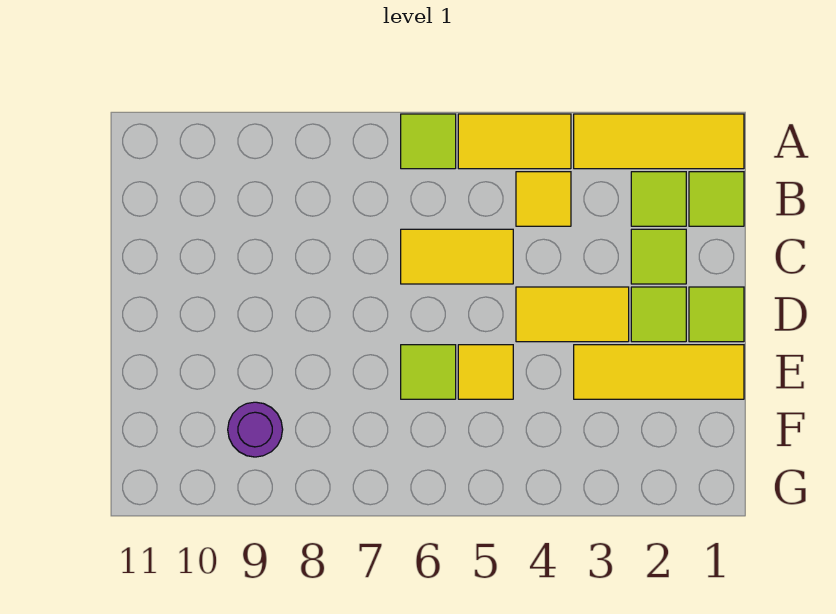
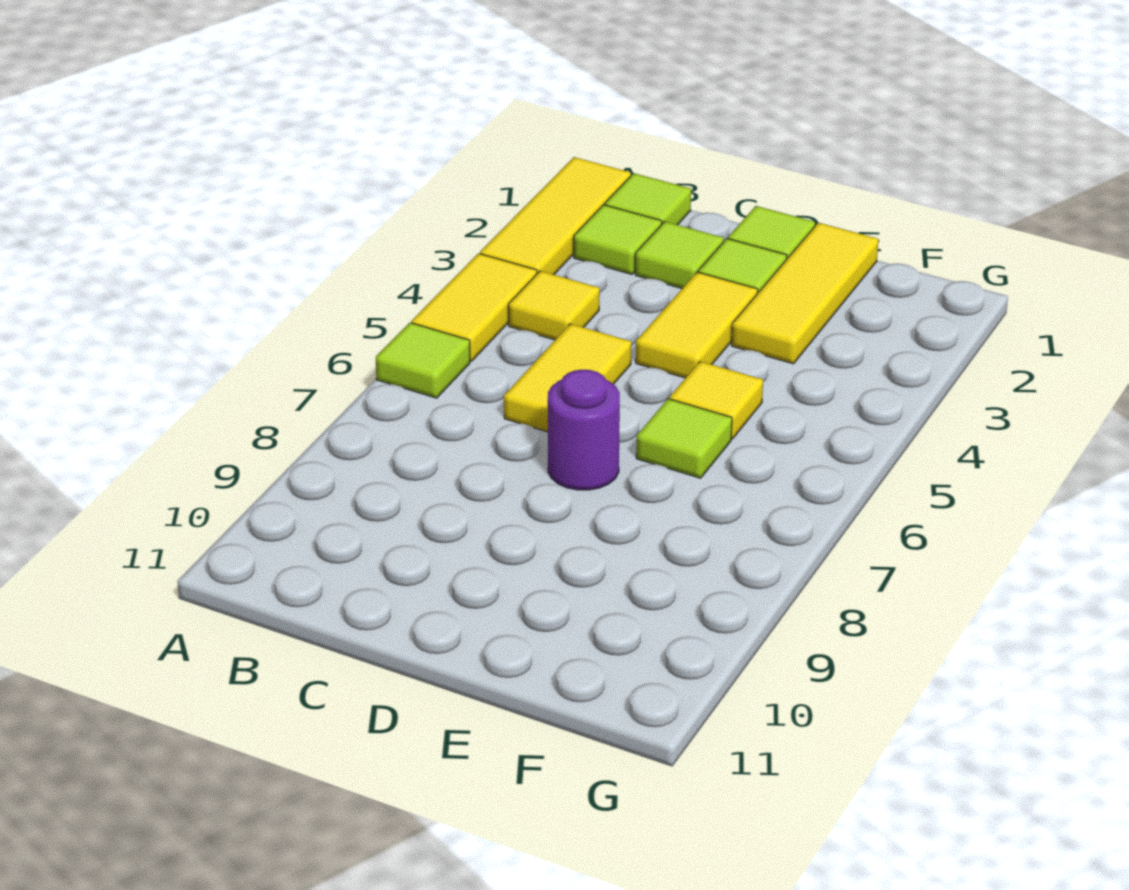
purple 1x1 round brick [228,402,283,457] -> purple 1x1 round brick moved to [548,370,620,490]

